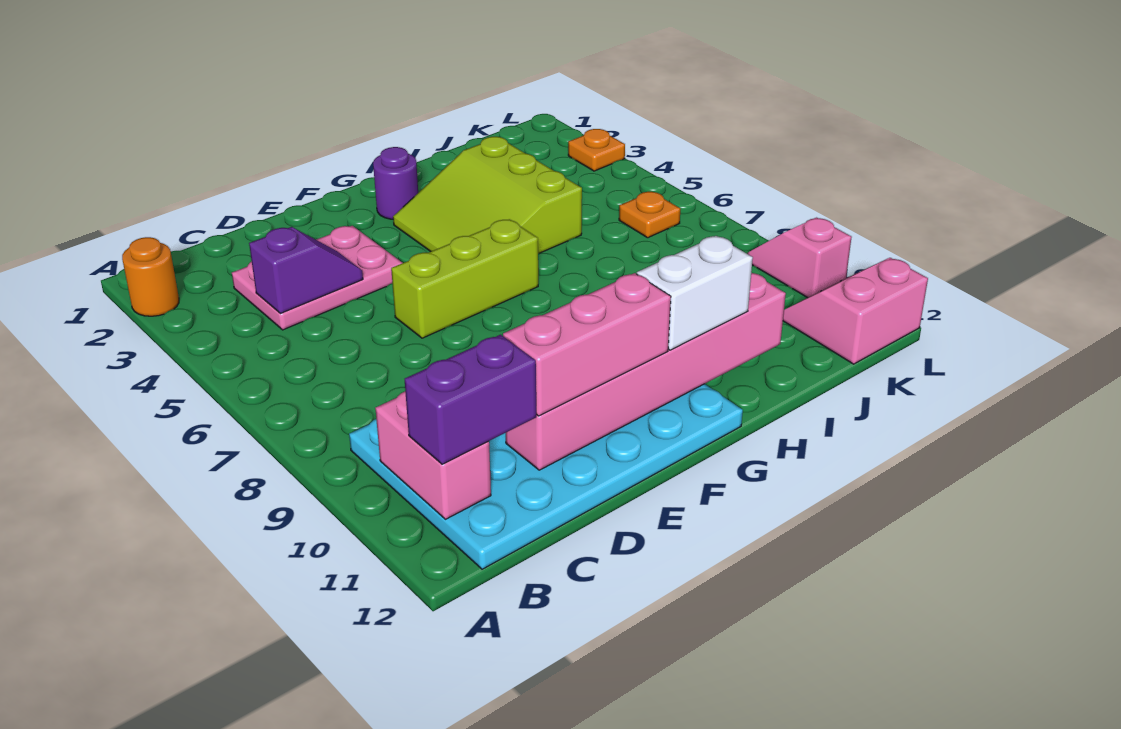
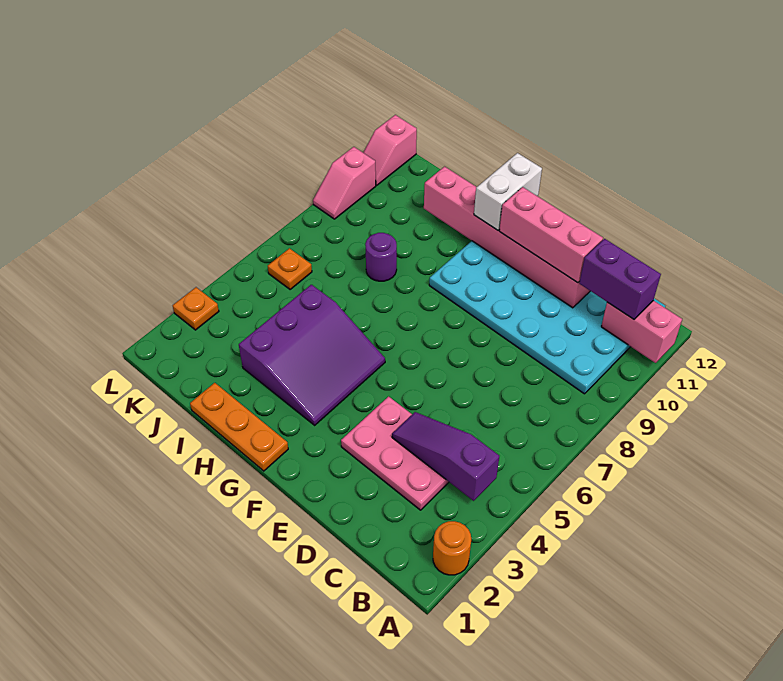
pink 1x2 brick [375,392,491,519] -> pink 1x2 brick turned to [601,300,682,363]
purple 1x2 slope [249,227,363,313] -> purple 1x3 slope [392,412,499,501]
lime 1x3 brick [391,219,538,338] -> none
none -> orange 1x3 plate [190,383,288,471]
purple 1x1 round brick [373,147,418,219] -> purple 1x1 round brick moved to [365,233,397,281]
lime 3x3 slope [393,137,582,253] -> purple 3x3 slope [239,285,385,425]
white 1x2 brick [637,236,753,350] -> white 1x2 brick turned to [474,153,542,230]
pink 2x2 slope [783,258,928,364] -> pink 1x2 slope [363,115,417,185]

